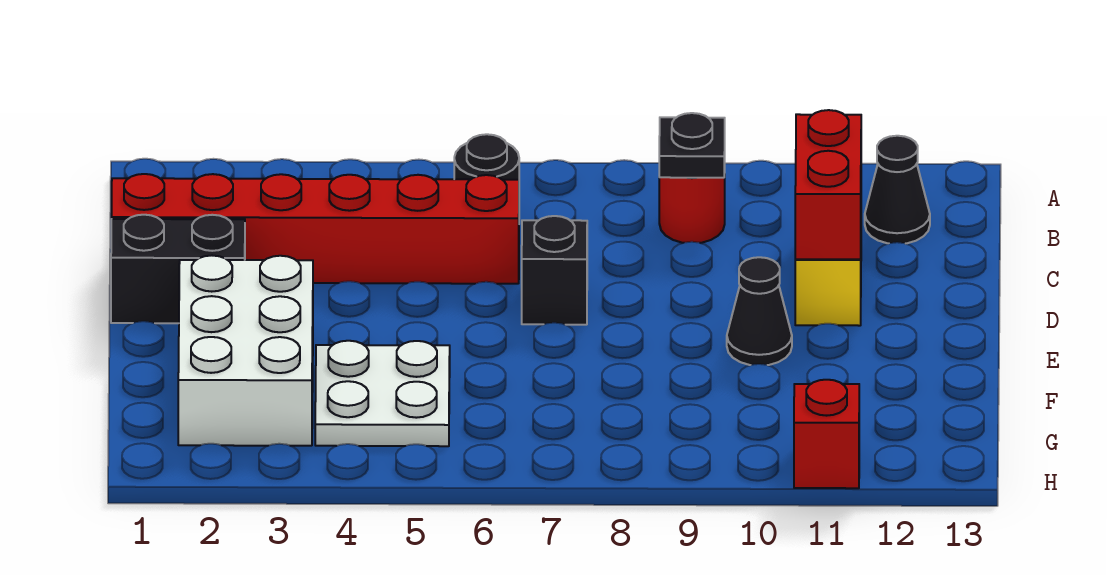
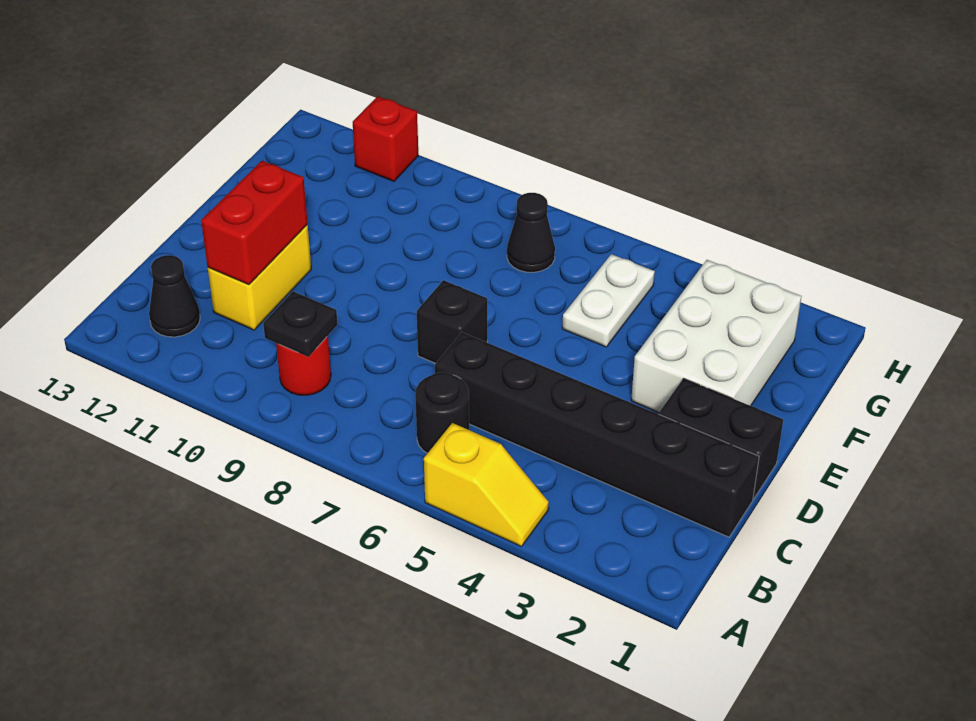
none -> yellow 1x2 slope [424,423,549,547]
red 1x6 brick [112,174,519,284] -> black 1x6 brick [435,332,759,537]
black 1x1 cone [727,257,792,365] -> black 1x1 cone moved to [507,193,555,272]
white 2x2 plate [315,341,450,446] -> white 1x2 plate [562,254,655,347]

